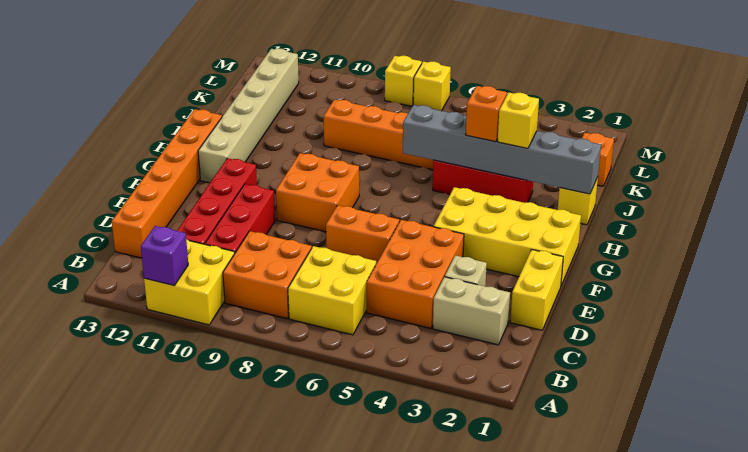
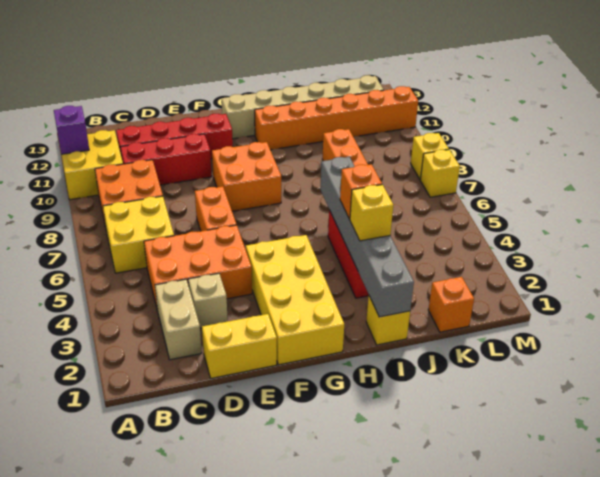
orange 1x6 brick [112,109,222,258] -> orange 1x6 brick moved to [255,86,418,150]

